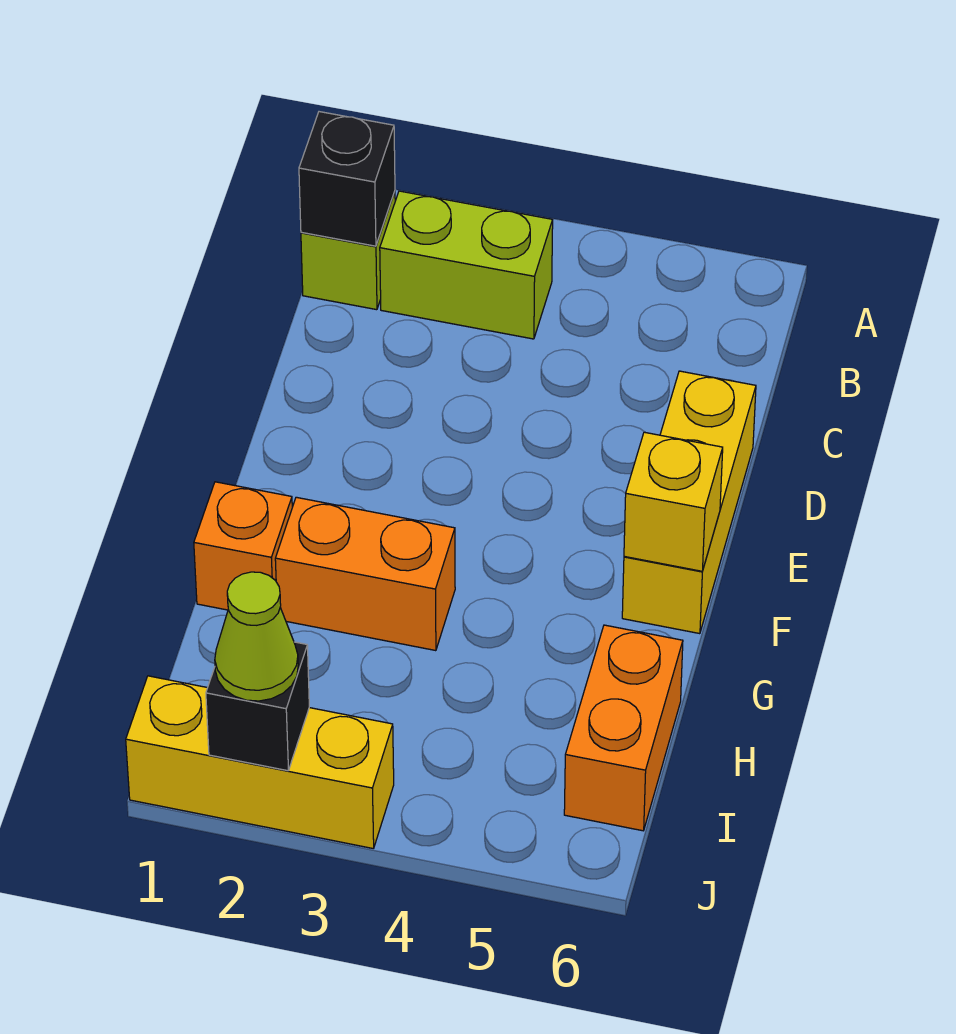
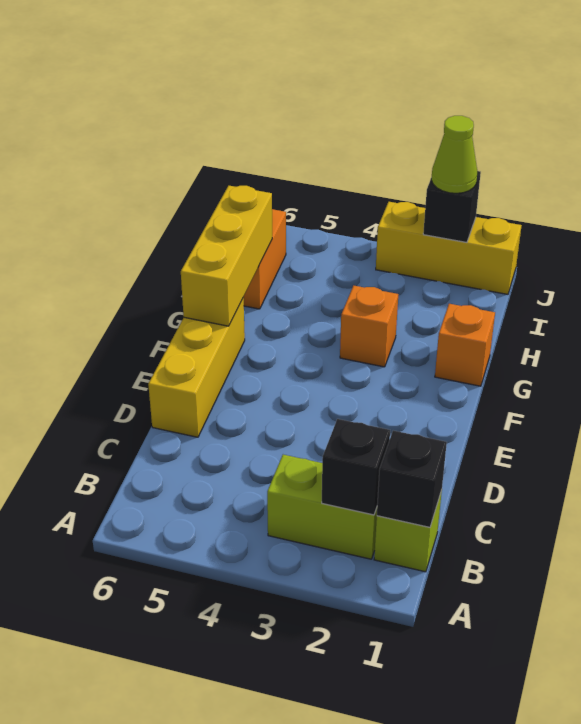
none -> black 1x1 brick [322,419,390,515]
yellow 1x1 brick [624,432,723,571] -> yellow 1x3 brick [181,186,272,326]
orange 1x2 brick [275,497,455,651] -> orange 1x1 brick [340,286,398,367]

